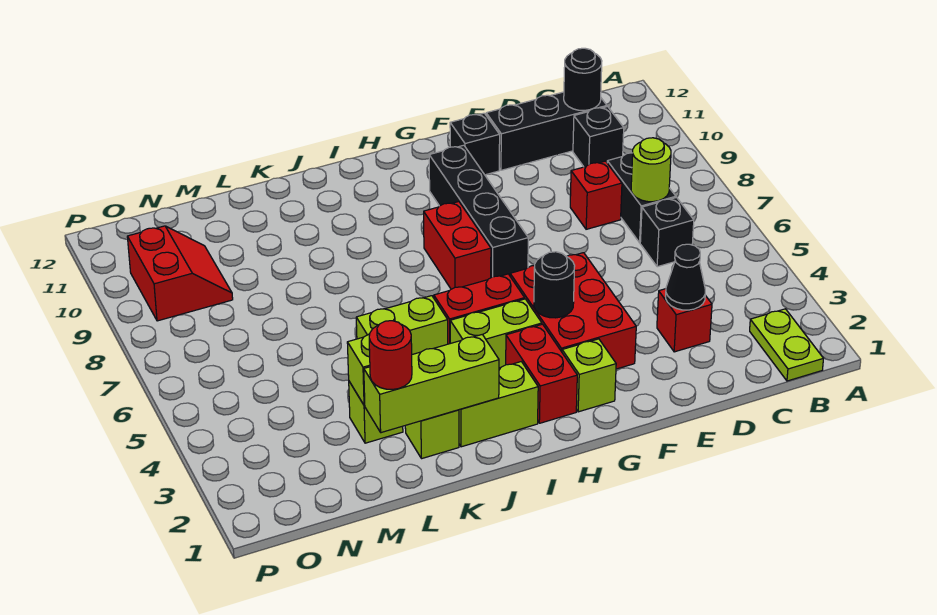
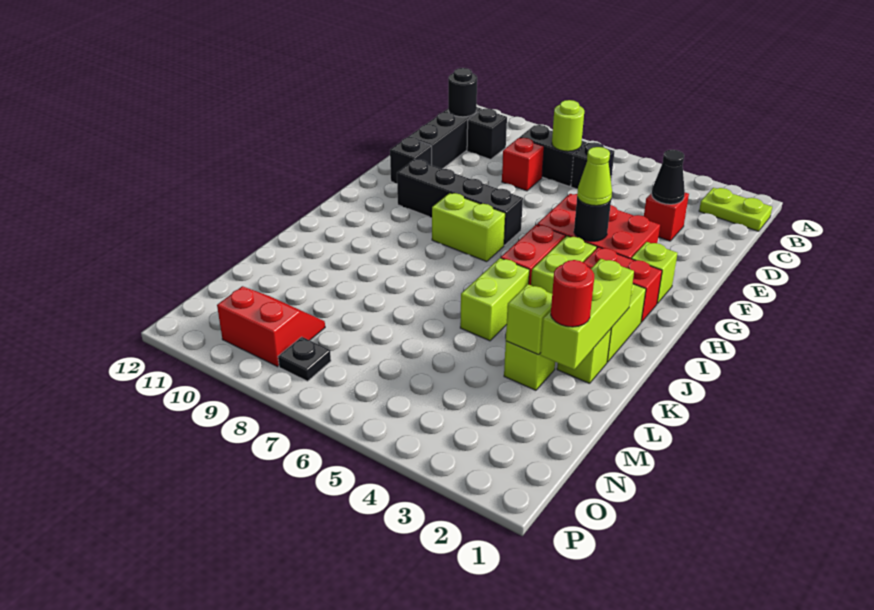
none -> lime 1x1 cone [577,147,612,206]
red 1x2 brick [424,202,491,289] -> lime 1x2 brick [432,193,505,262]
none -> black 1x1 plate [278,337,331,381]

